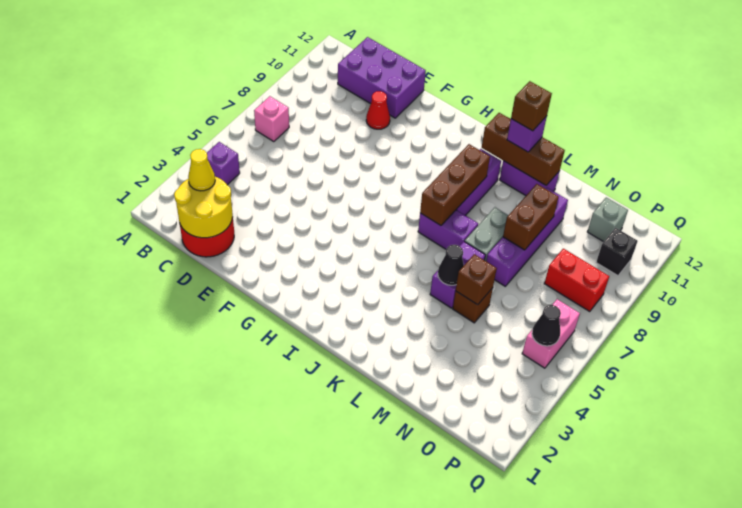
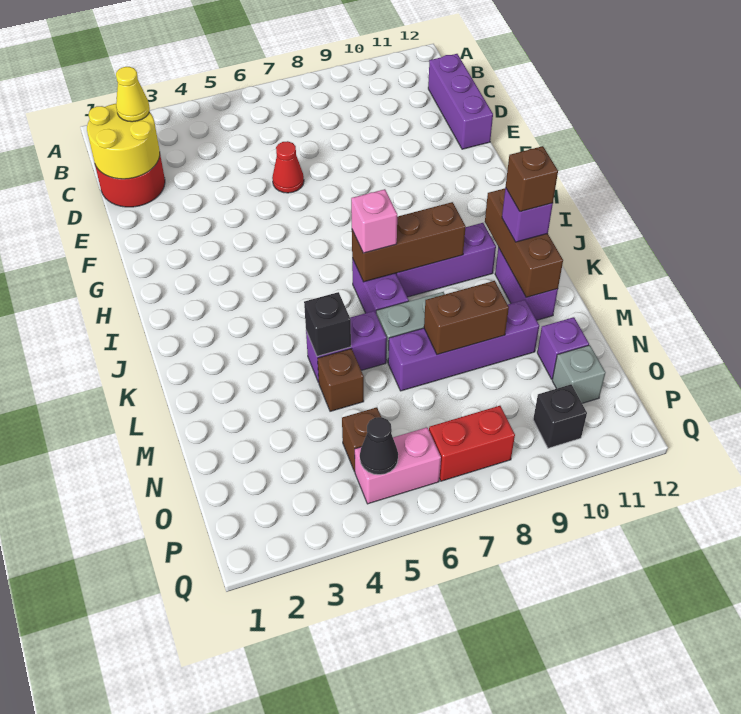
purple 1x1 brick [207,142,240,185] -> purple 1x1 brick moved to [537,317,589,379]
pink 1x1 brick [254,96,289,142] -> pink 1x1 brick moved to [351,189,397,253]
purple 2x3 brick [338,37,426,118] -> purple 1x3 brick [428,54,493,149]
red 1x1 cone [366,91,390,129] -> red 1x1 cone moved to [272,141,304,193]
black 1x1 cone [438,245,464,285] -> black 1x1 brick [304,292,351,356]
brown 1x1 brick [456,254,497,305] -> brown 1x1 brick moved to [342,407,381,472]
red 1x2 brick [544,249,609,312] -> red 1x2 brick turned to [429,406,515,481]

